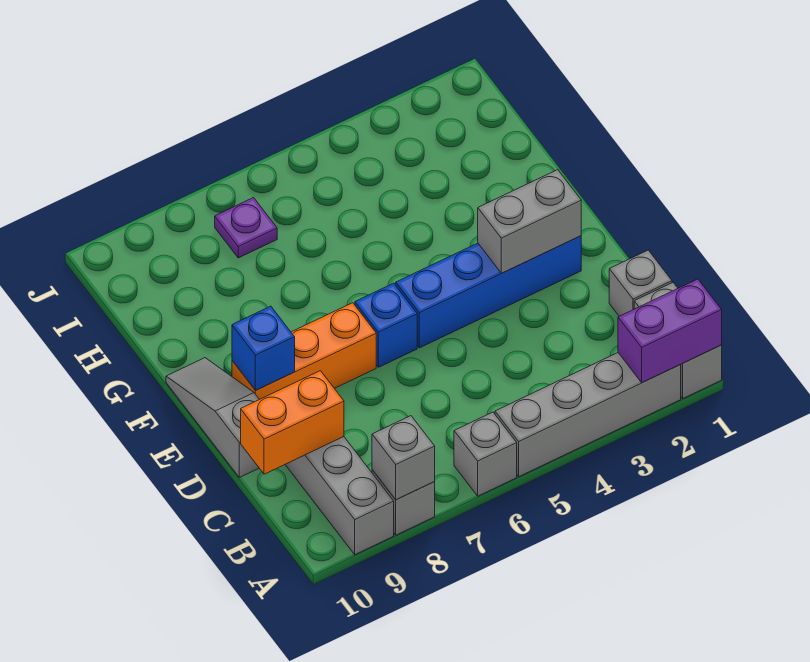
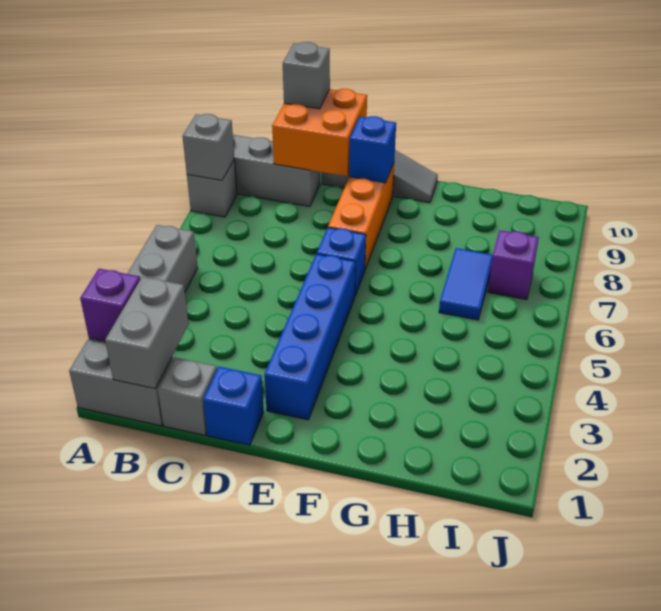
purple 1x2 brick [618,279,722,383] -> purple 1x1 brick [80,269,140,341]
grey 1x1 brick [454,412,517,496] -> grey 1x1 brick moved to [283,42,330,109]
orange 1x2 brick [241,371,344,474] -> orange 2x2 brick [272,89,367,176]
none -> blue 1x1 brick [203,367,264,445]
grey 1x2 brick [478,170,581,273] -> grey 1x2 brick moved to [105,277,189,388]
none -> blue 1x2 tile [439,248,493,320]
purple 1x1 plate [215,198,277,258] -> purple 1x1 brick [488,230,539,300]

